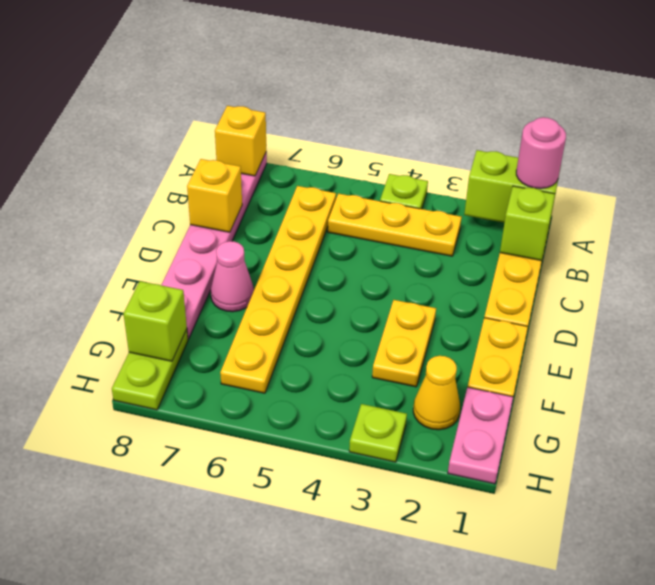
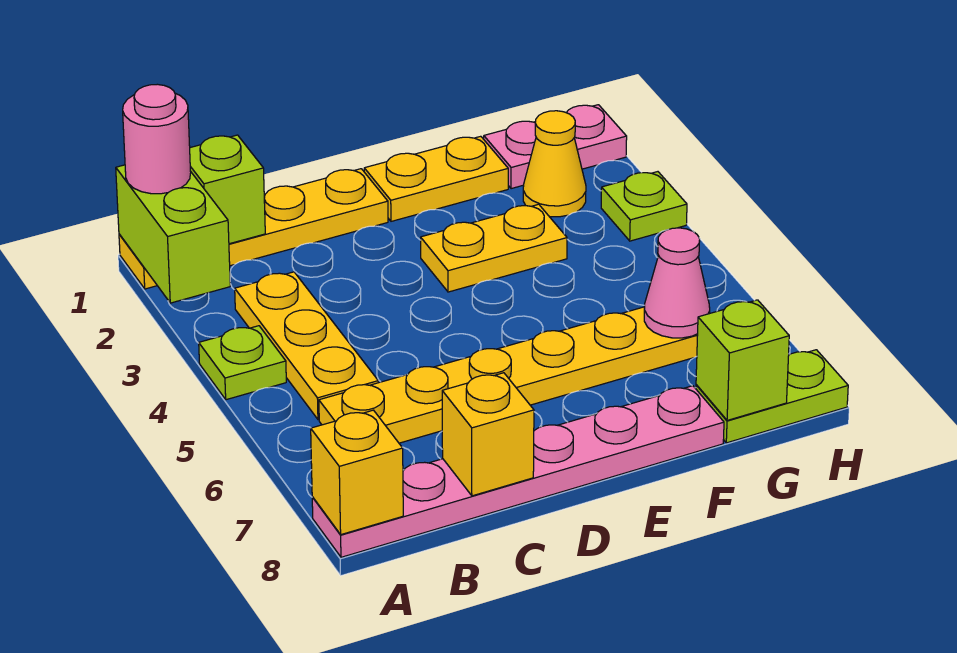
pink 1x1 cone [211,241,254,312] -> pink 1x1 cone moved to [644,228,710,338]

